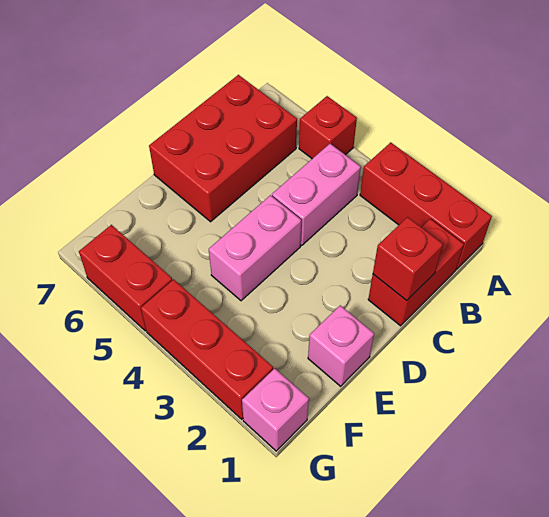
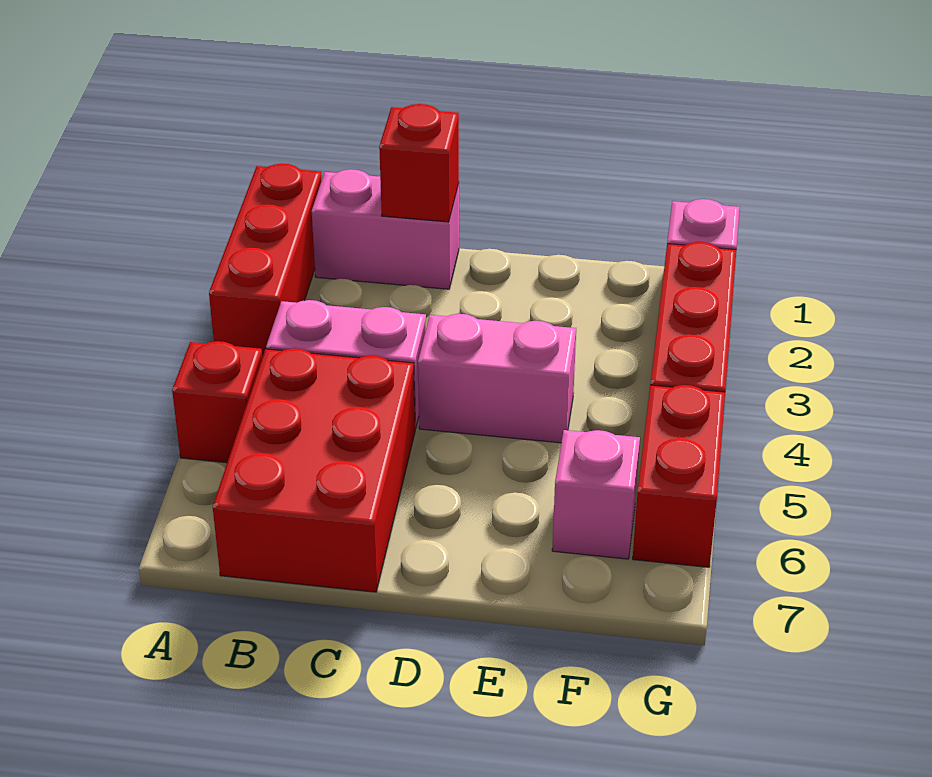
red 1x2 brick [368,219,464,326] -> pink 1x2 brick [312,169,459,289]
red 2x3 brick [149,75,297,222] -> red 2x3 brick turned to [213,348,415,592]
pink 1x1 brick [308,305,374,386] -> pink 1x1 brick moved to [552,430,640,559]

